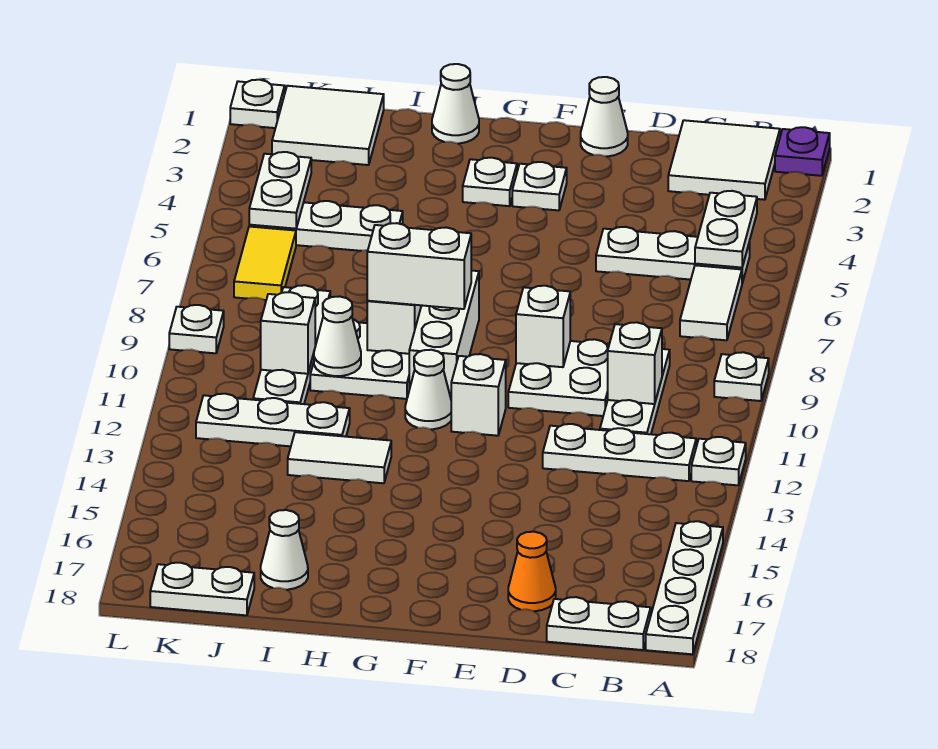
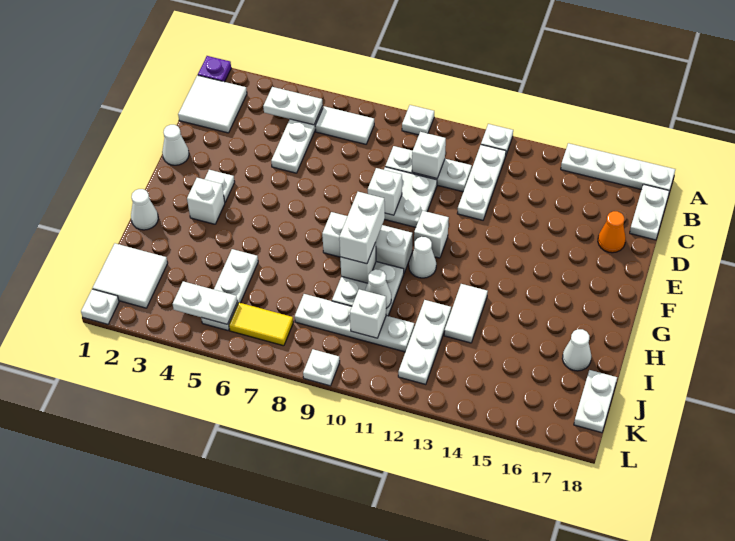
white 1x1 plate [463,158,517,206] -> white 1x1 brick [187,178,225,224]

